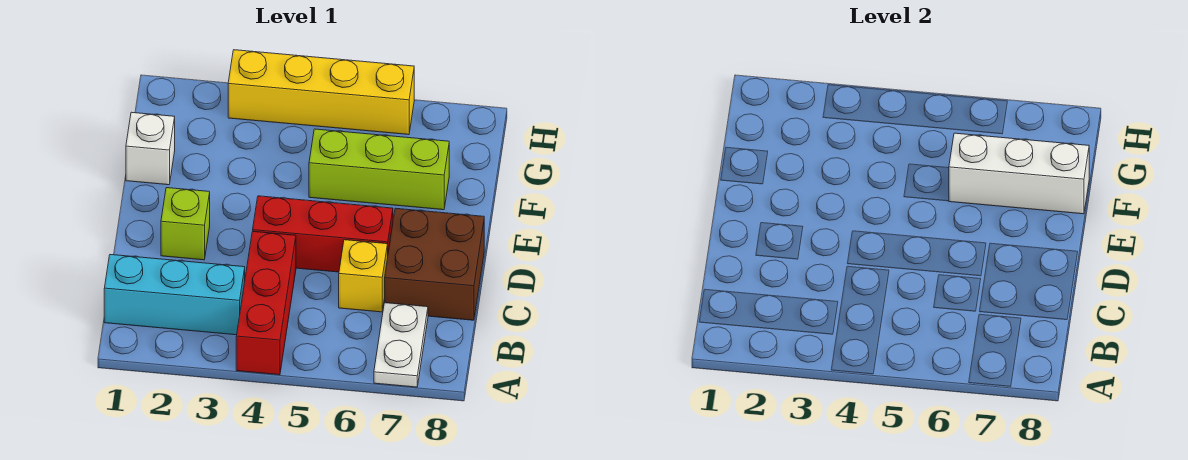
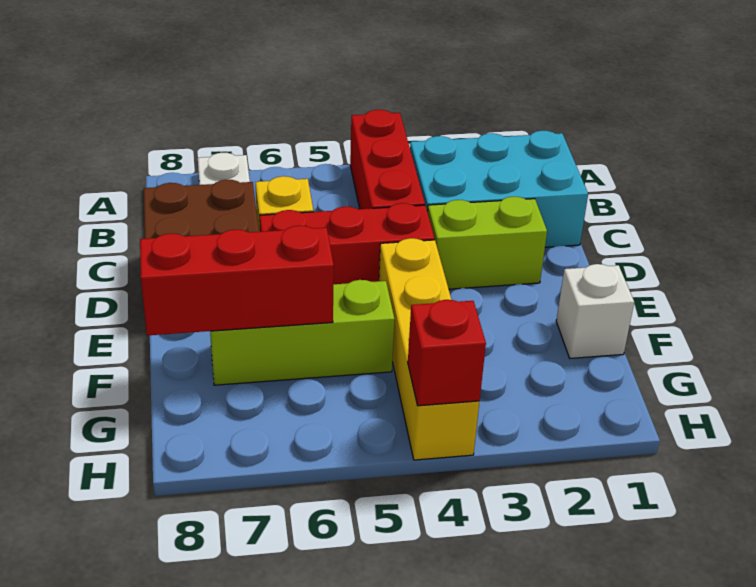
cyan 1x3 brick [104,255,245,335] -> cyan 2x3 brick [410,131,588,247]
lime 1x1 brick [161,188,210,260] -> lime 1x2 brick [428,197,547,289]
white 1x3 brick [949,133,1089,214] -> red 1x3 brick [140,226,334,336]
yellow 1x4 brick [228,50,414,135] -> yellow 1x4 brick turned to [379,238,479,460]
none -> red 1x1 brick [408,300,486,406]

